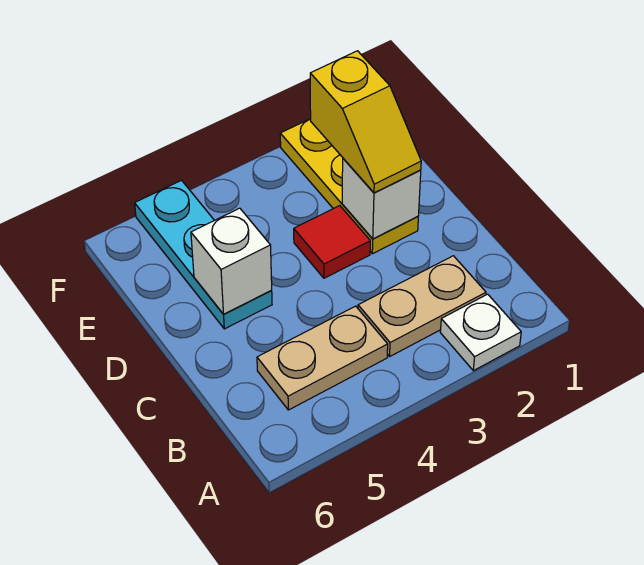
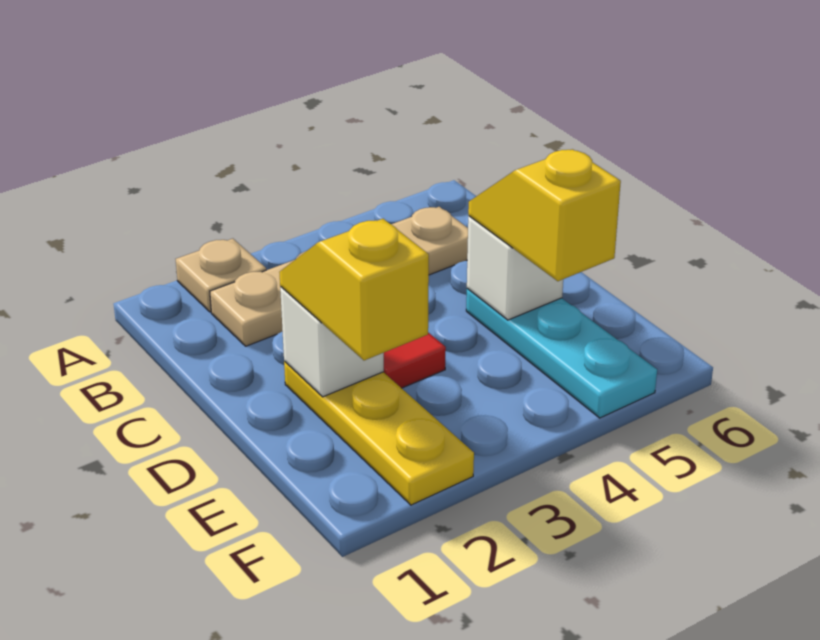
white 1x1 plate [440,294,521,371] -> tan 1x1 plate [176,239,266,312]
none -> yellow 1x2 slope [468,149,621,281]

